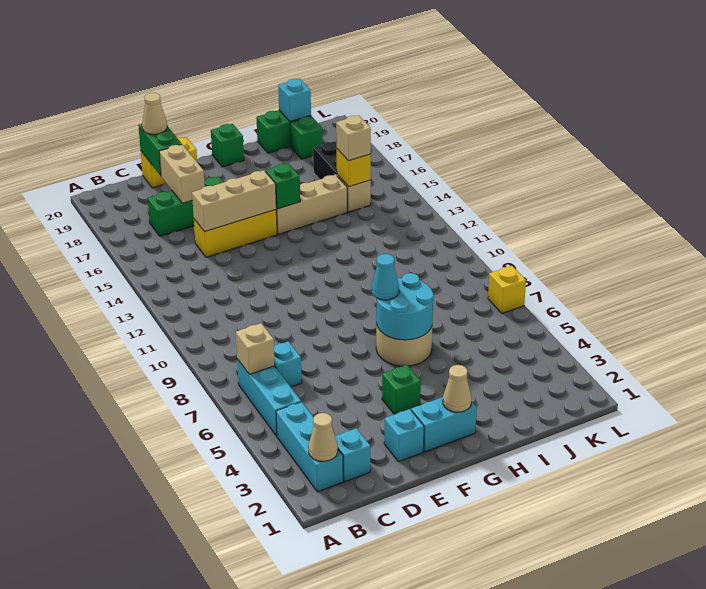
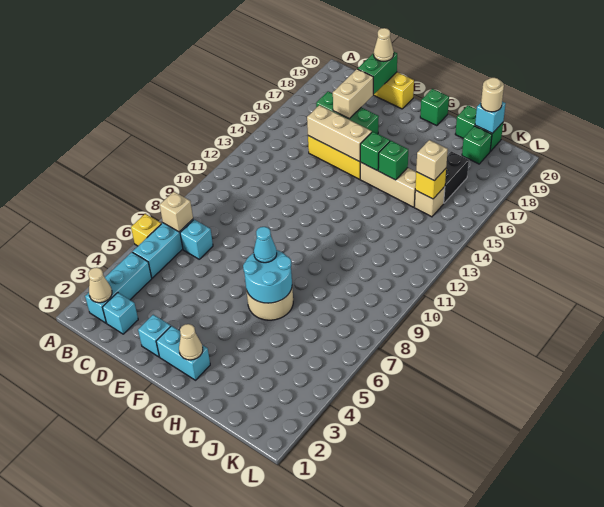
green 1x1 brick [382,365,421,414] -> green 1x1 brick moved to [378,141,408,180]
none -> tan 1x1 round brick [481,78,504,112]
yellow 1x1 brick [488,266,526,313] -> yellow 1x1 brick moved to [131,214,161,246]

